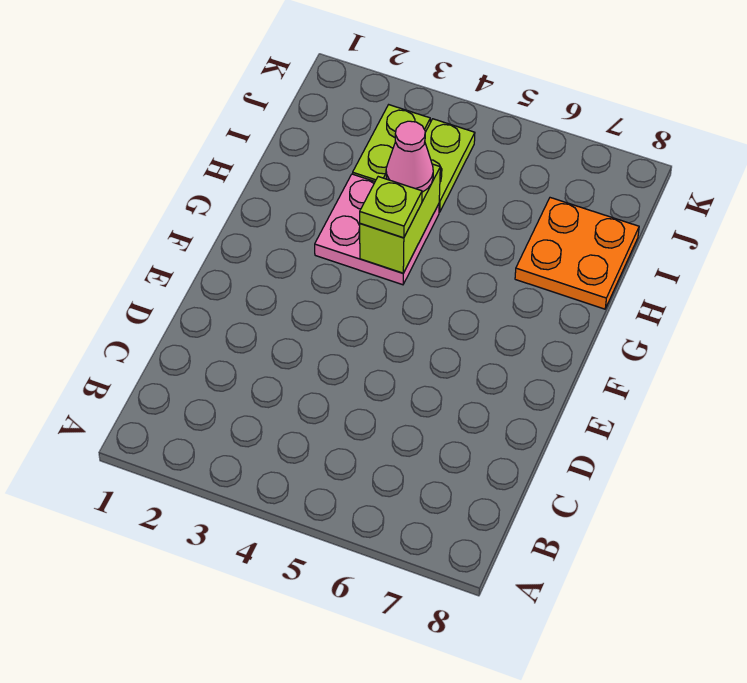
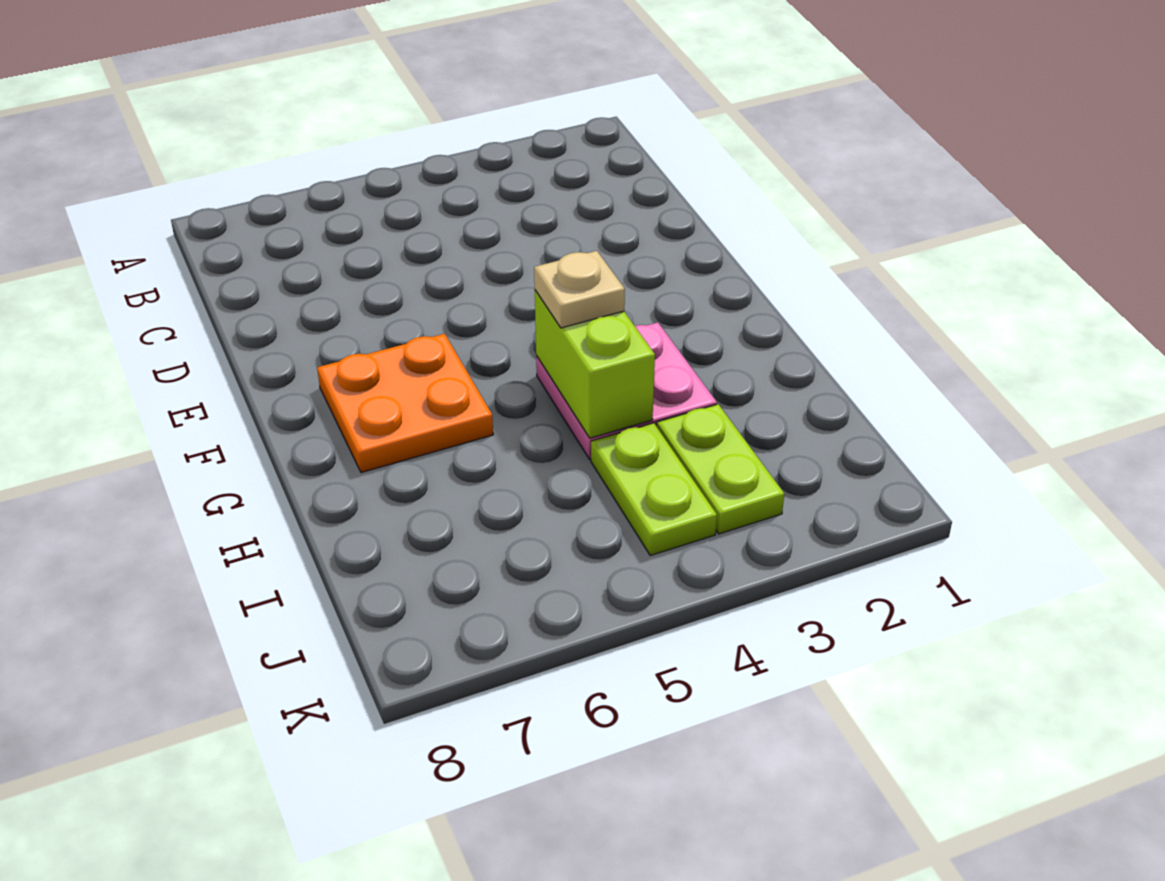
lime 1x1 plate [360,177,422,238] -> tan 1x1 plate [534,251,625,328]
pink 1x1 cone [386,121,433,192] -> none
orange 2x2 plate [515,198,639,309] -> orange 2x2 plate moved to [317,334,493,473]

